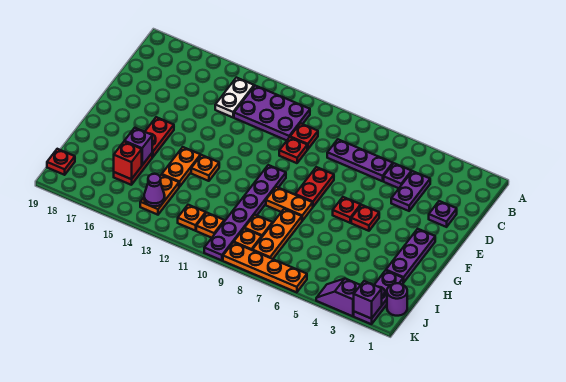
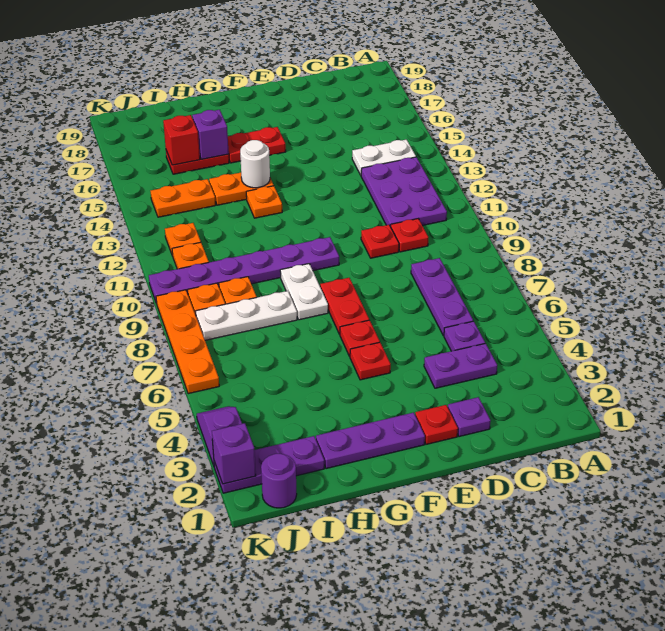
red 1x2 plate [295,167,334,207] -> red 1x2 plate turned to [320,278,369,334]
orange 1x2 plate [266,187,313,221] -> white 1x2 plate [280,264,328,320]
none -> white 1x1 round brick [240,140,270,188]
orange 1x3 plate [253,209,302,259] -> white 1x3 plate [195,291,297,340]
purple 1x1 cone [144,174,165,206] -> none
red 1x1 plate [47,149,75,175] -> red 1x1 plate moved to [415,405,458,444]

